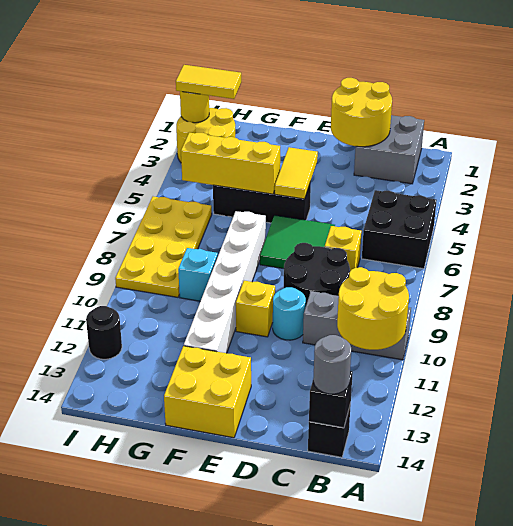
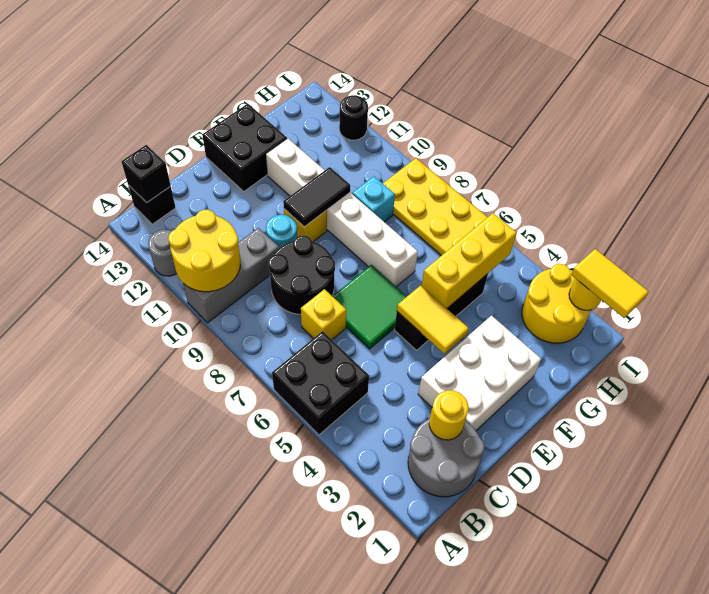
grey 2x2 brick [354,115,424,184] -> grey 2x2 round brick [408,419,484,497]
grey 1x1 round brick [313,335,351,394] -> grey 1x1 round brick moved to [148,230,177,276]
yellow 2x2 round brick [331,78,392,147] -> yellow 1x1 round brick [429,390,469,440]
none -> white 2x3 brick [418,316,541,430]
none -> black 1x2 tile [283,167,350,227]
yellow 2x2 brick [164,346,251,438] -> black 2x2 brick [202,104,287,191]
yellow 1x2 tile [176,65,241,99] -> yellow 1x2 tile turned to [571,249,649,318]

